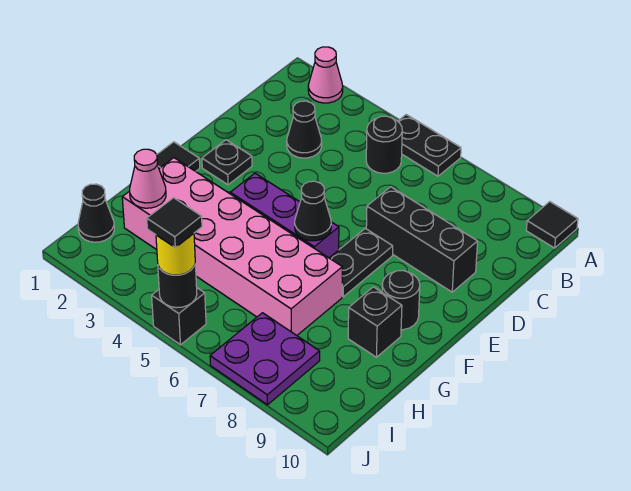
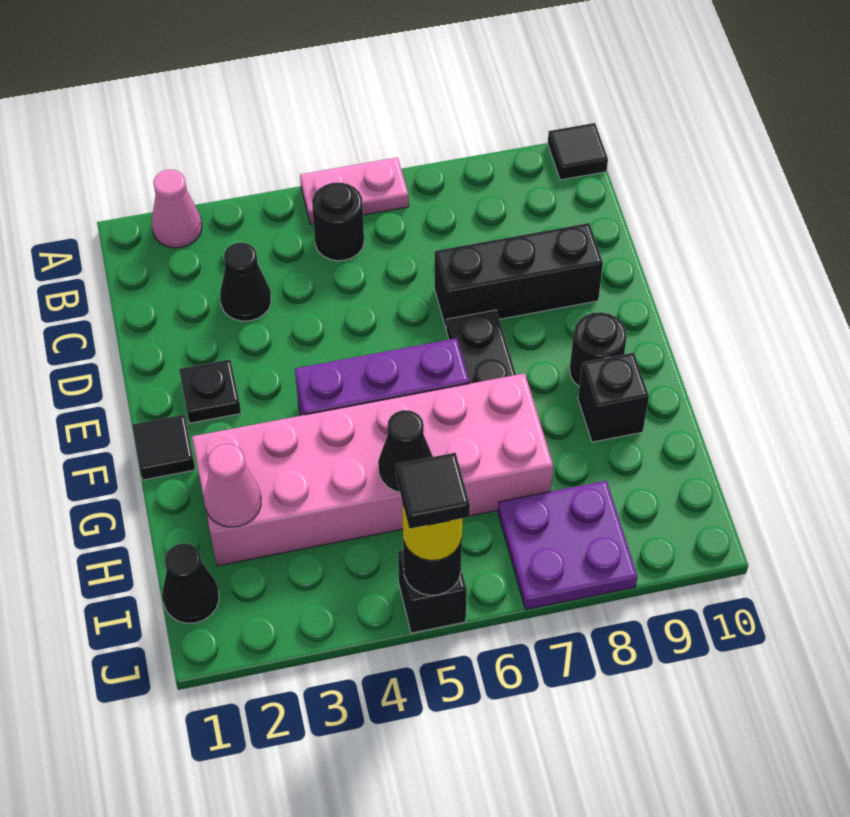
black 1x2 plate [398,115,461,176] -> pink 1x2 plate [300,157,409,224]
black 1x1 cone [295,181,331,241] -> black 1x1 cone moved to [378,410,433,492]

